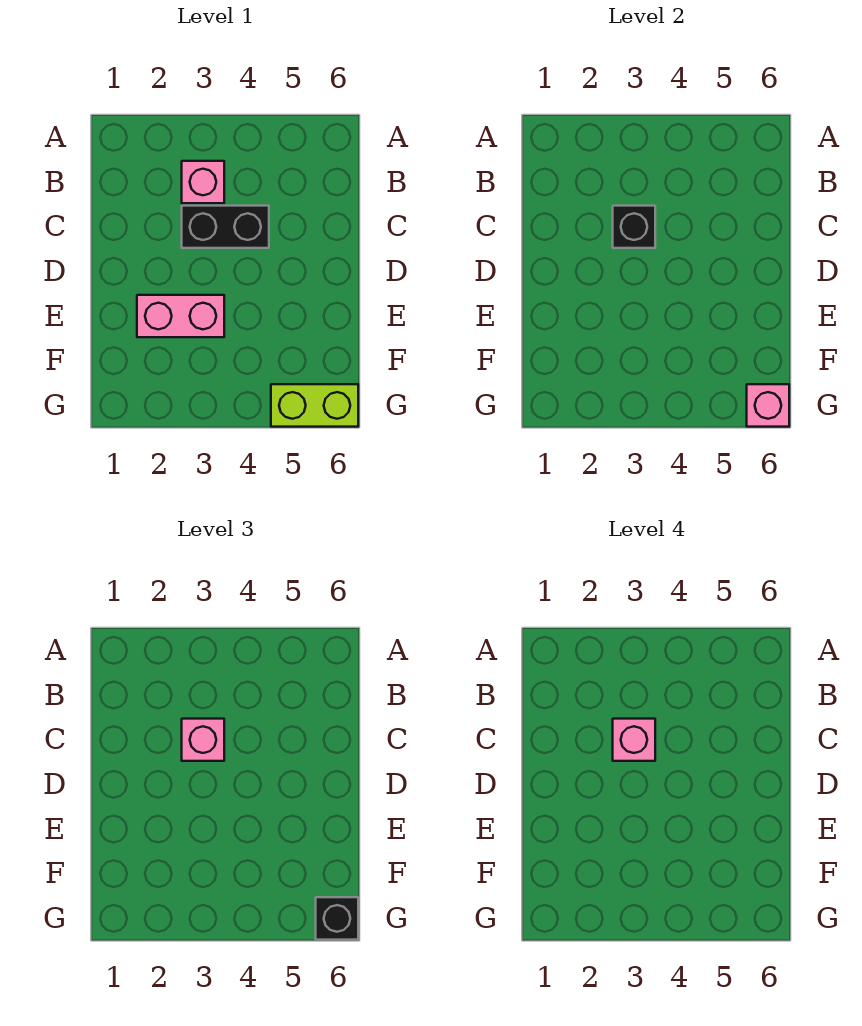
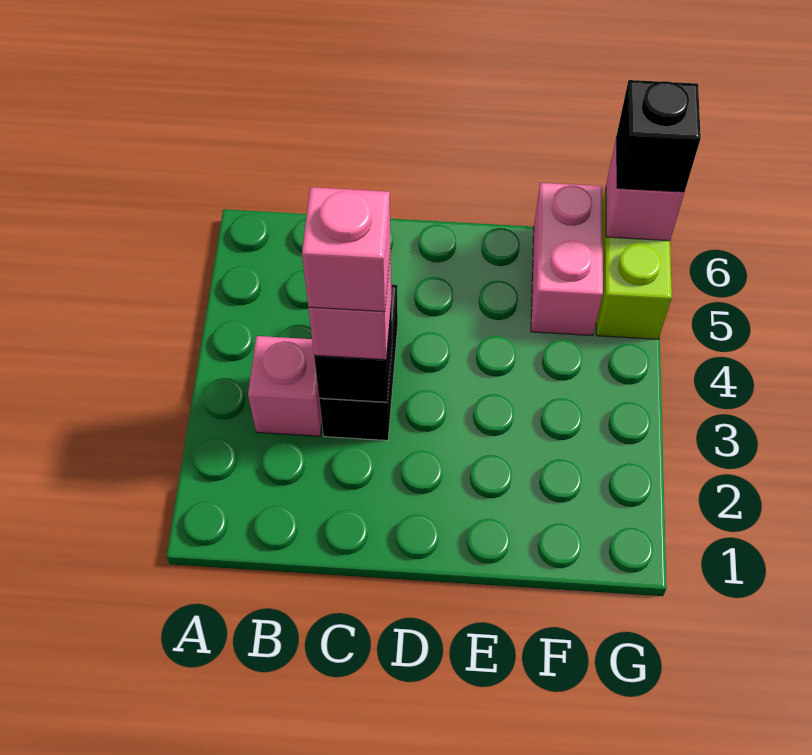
pink 1x2 brick [137,295,224,337] -> pink 1x2 brick moved to [531,183,603,336]

